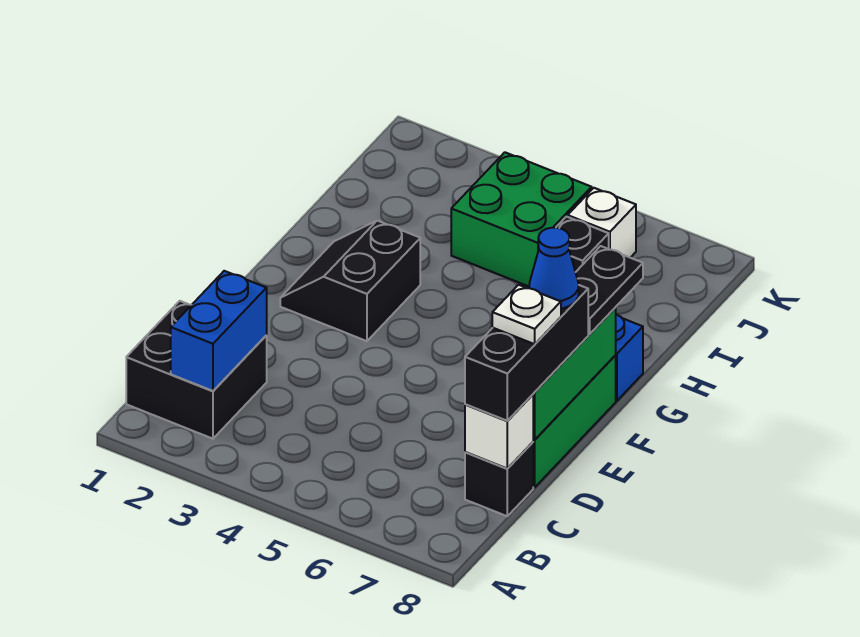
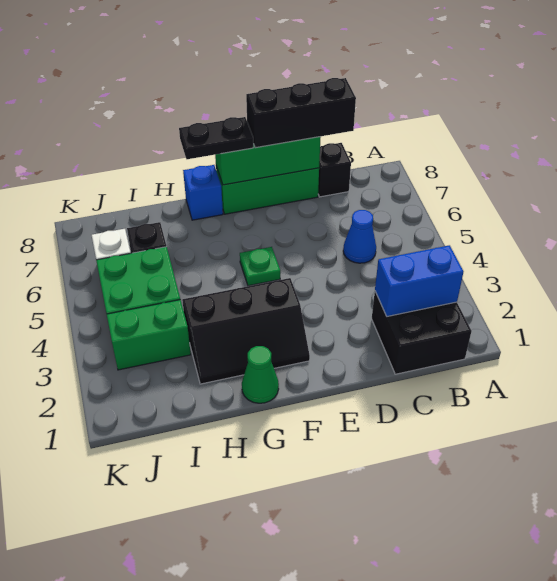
white 1x1 brick [465,395,533,469] -> none
white 1x1 plate [492,285,561,344] -> none
blue 1x1 cone [529,228,579,309] -> blue 1x1 cone moved to [343,210,376,263]
black 2x2 slope [280,221,420,341] -> black 2x3 slope [182,278,310,384]
none -> green 1x1 plate [240,247,280,286]
none -> green 1x1 cone [242,346,279,403]
none -> green 1x2 brick [107,300,191,370]

